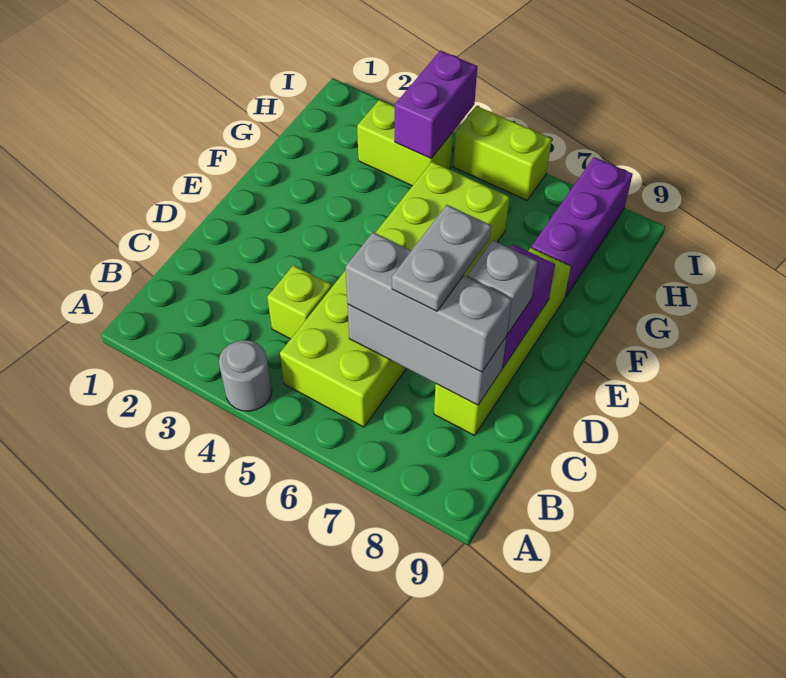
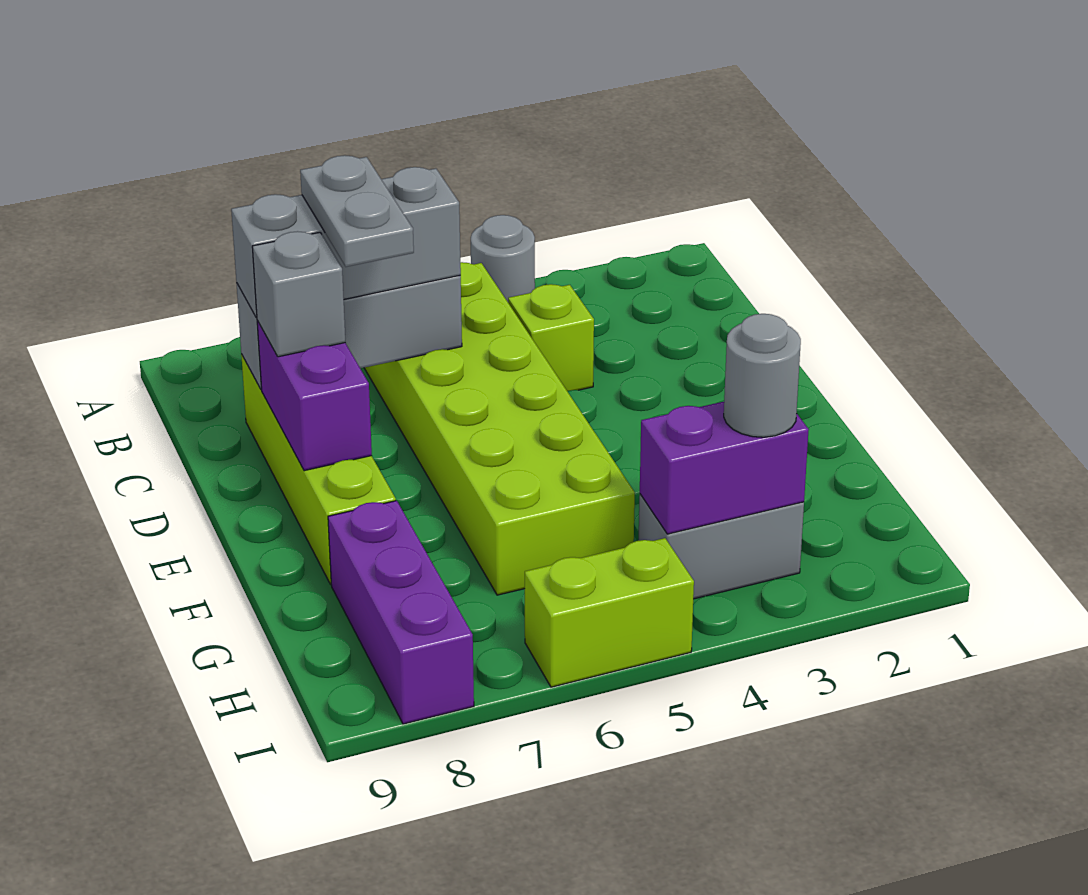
lime 1x2 brick [357,100,453,186] -> grey 1x2 brick [639,494,804,599]
none -> grey 1x1 round brick [724,314,801,437]
purple 1x2 brick [394,51,477,159] -> purple 1x2 brick turned to [640,402,809,534]

